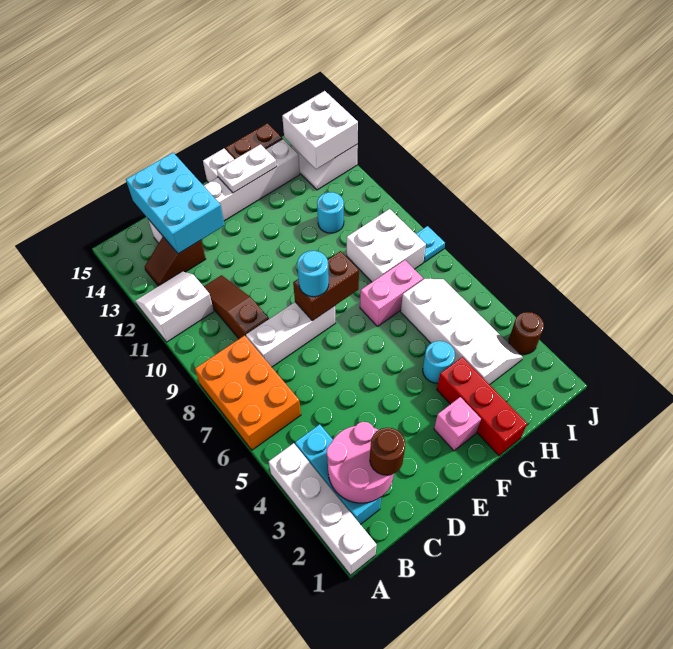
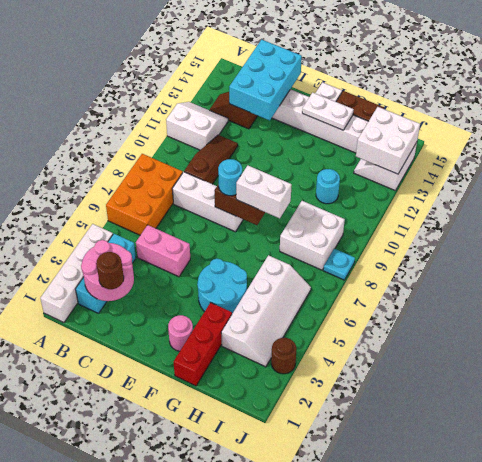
pink 1x1 brick [434,397,481,451] -> pink 1x1 round brick [168,315,193,351]
none -> white 1x2 brick [236,166,292,218]
cyan 1x1 round brick [423,341,455,383] -> cyan 2x2 round brick [197,259,247,314]
pink 1x2 brick [360,260,423,326] -> pink 1x2 brick moved to [136,225,190,277]

